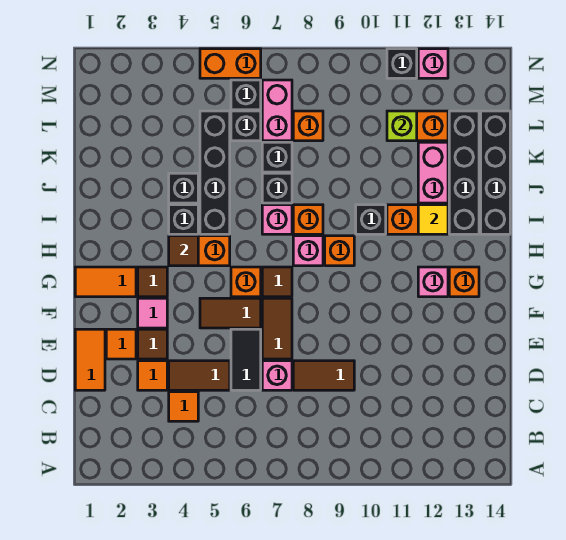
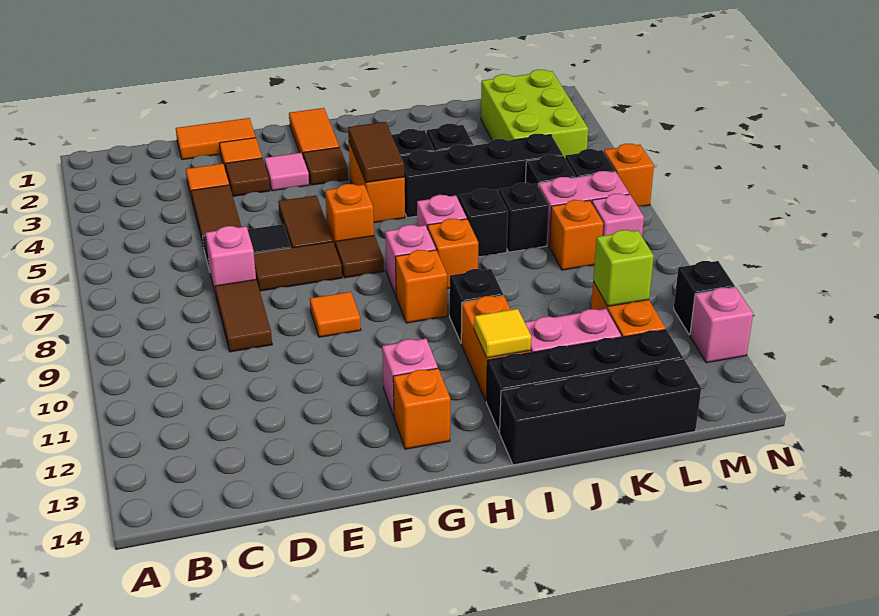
orange 1x1 tile [169,392,198,421] -> orange 1x1 tile moved to [310,292,361,337]
brown 1x1 tile [169,236,198,266] -> brown 1x2 tile [348,122,404,183]
none -> lime 2x3 brick [481,70,588,157]
none -> pink 1x1 brick [592,194,644,236]
orange 1x2 brick [200,49,261,78] -> orange 1x1 brick [604,144,654,206]

